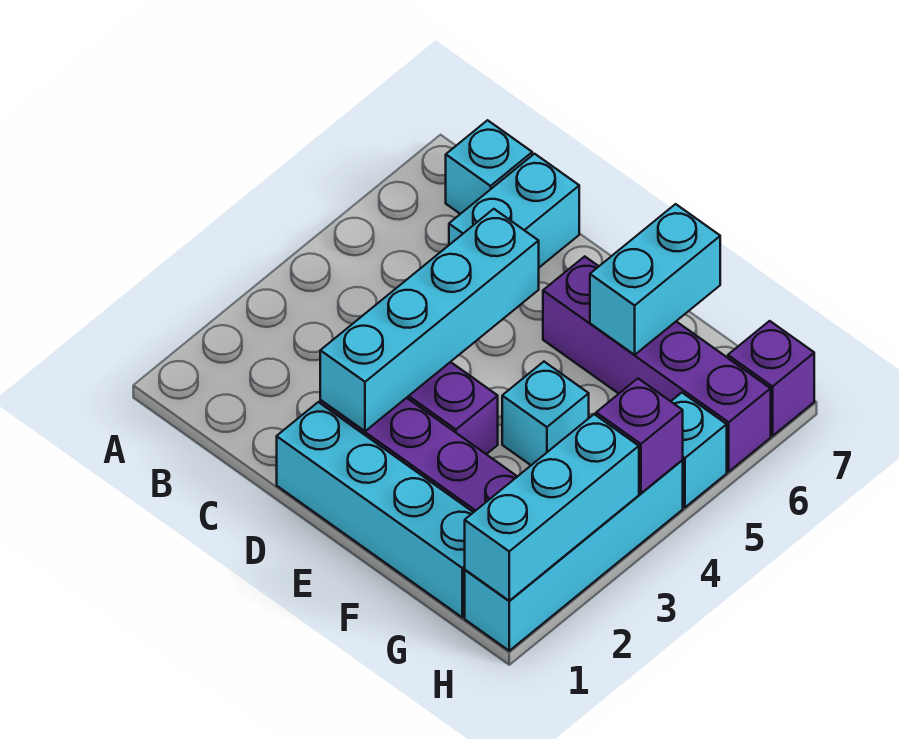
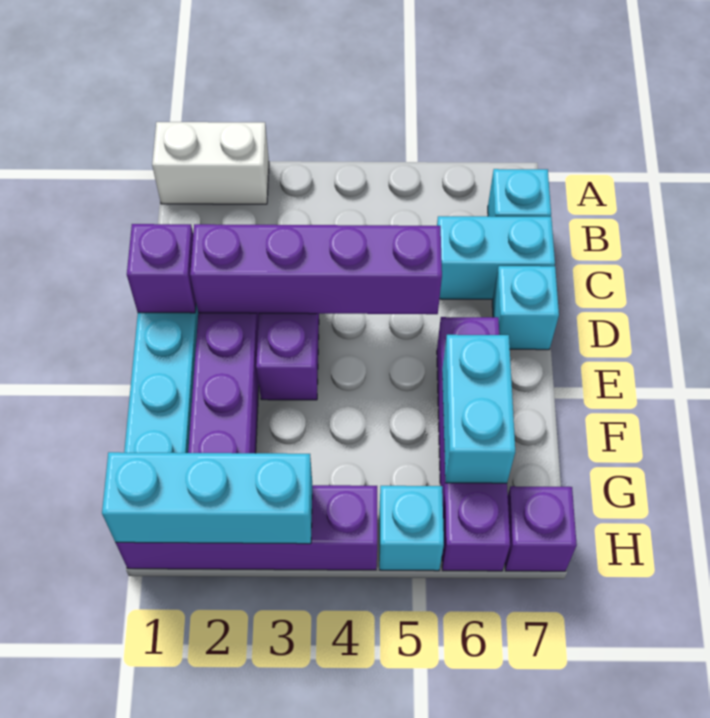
none -> white 1x2 brick [152,122,269,204]
cyan 1x4 brick [320,209,539,431] -> purple 1x4 brick [190,224,442,314]
cyan 1x1 brick [502,362,589,465] -> cyan 1x1 brick moved to [492,266,559,350]
cyan 1x2 brick [590,204,720,355] -> cyan 1x2 brick turned to [442,335,515,483]
cyan 1x4 brick [465,460,683,651] -> purple 1x4 brick [116,485,377,570]
purple 1x1 brick [596,379,683,493] -> purple 1x1 brick moved to [127,224,196,313]

